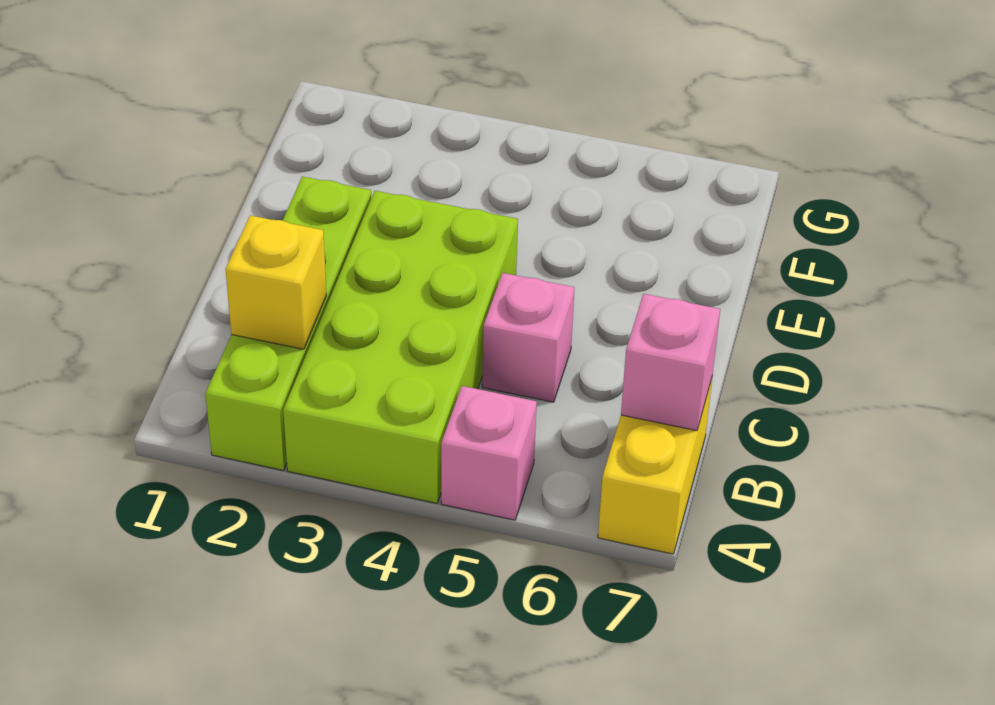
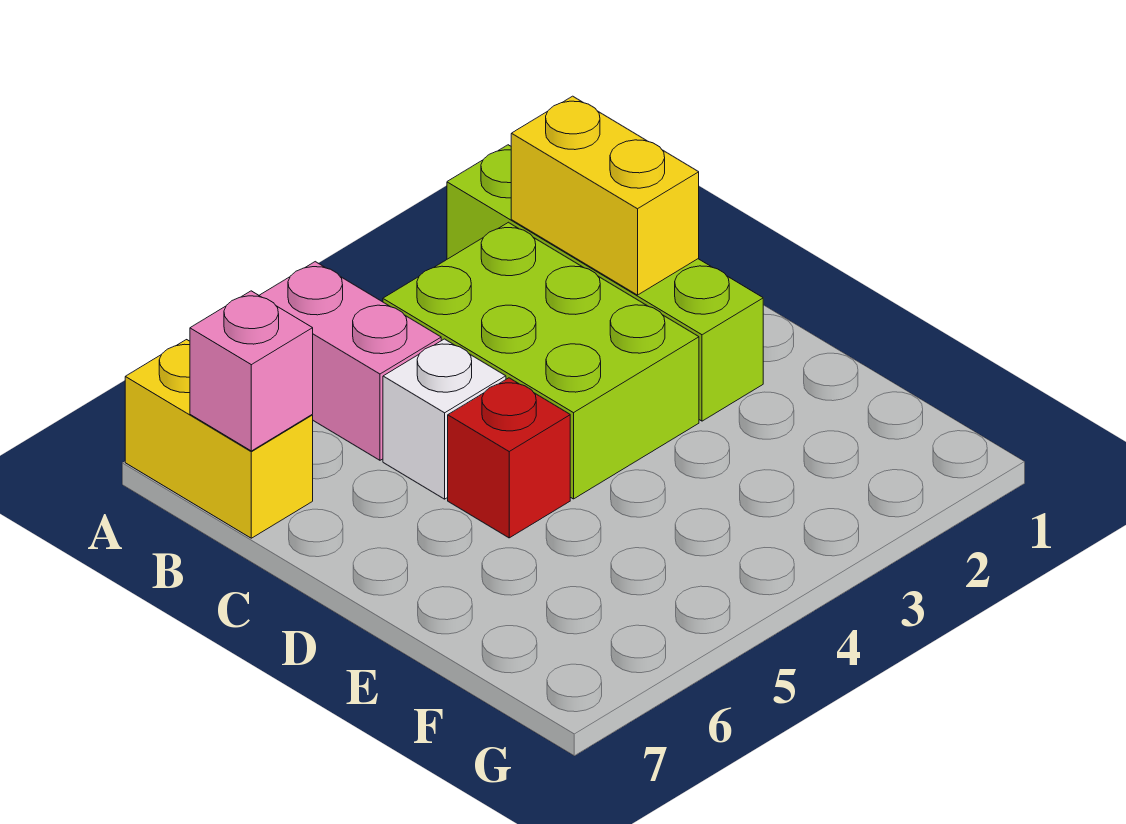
lime 2x4 brick [283,191,518,503] -> lime 2x3 brick [383,222,699,499]
pink 1x1 brick [441,386,537,520] -> pink 1x2 brick [259,262,441,460]
yellow 1x1 brick [226,215,326,349] -> yellow 1x2 brick [511,96,699,295]
pink 1x1 brick [482,273,575,402] -> white 1x1 brick [383,339,506,499]
none -> red 1x1 brick [448,378,570,538]

